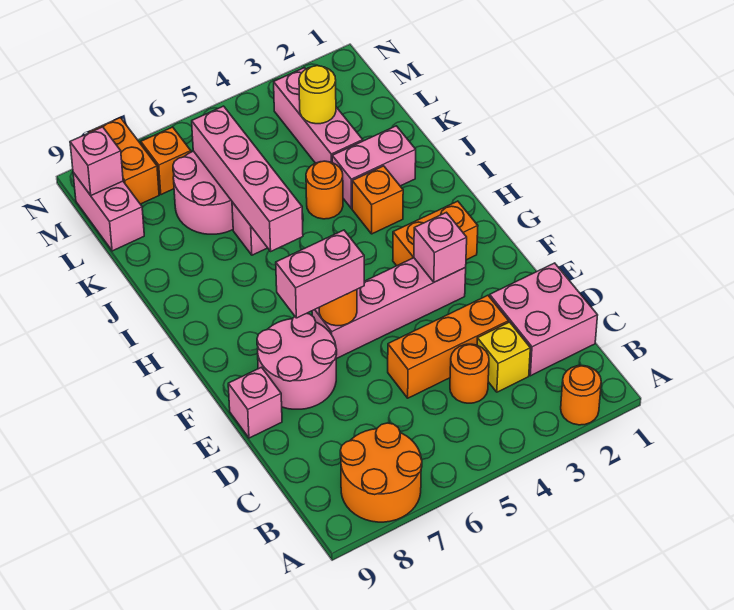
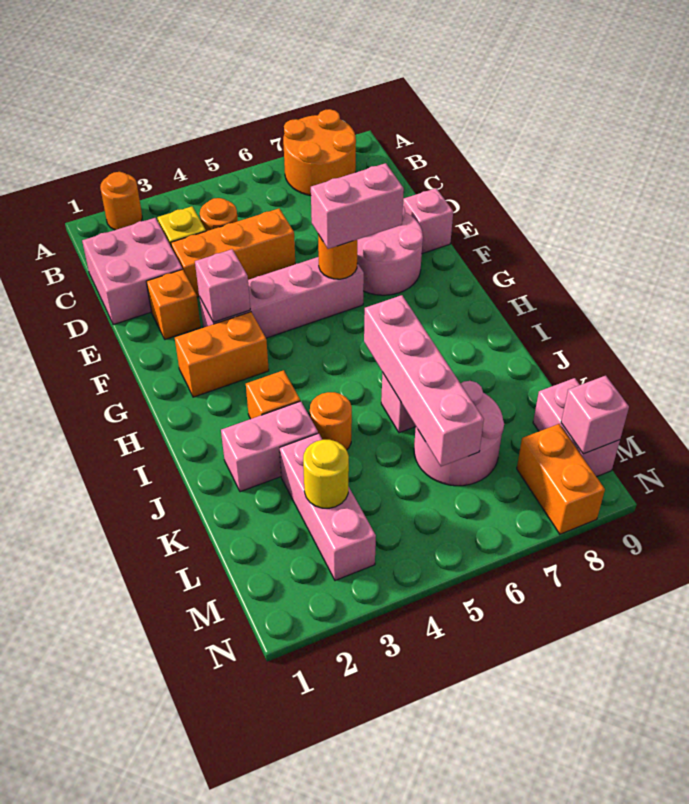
orange 1x1 brick [141,127,191,195] -> orange 1x1 brick moved to [146,269,201,339]

